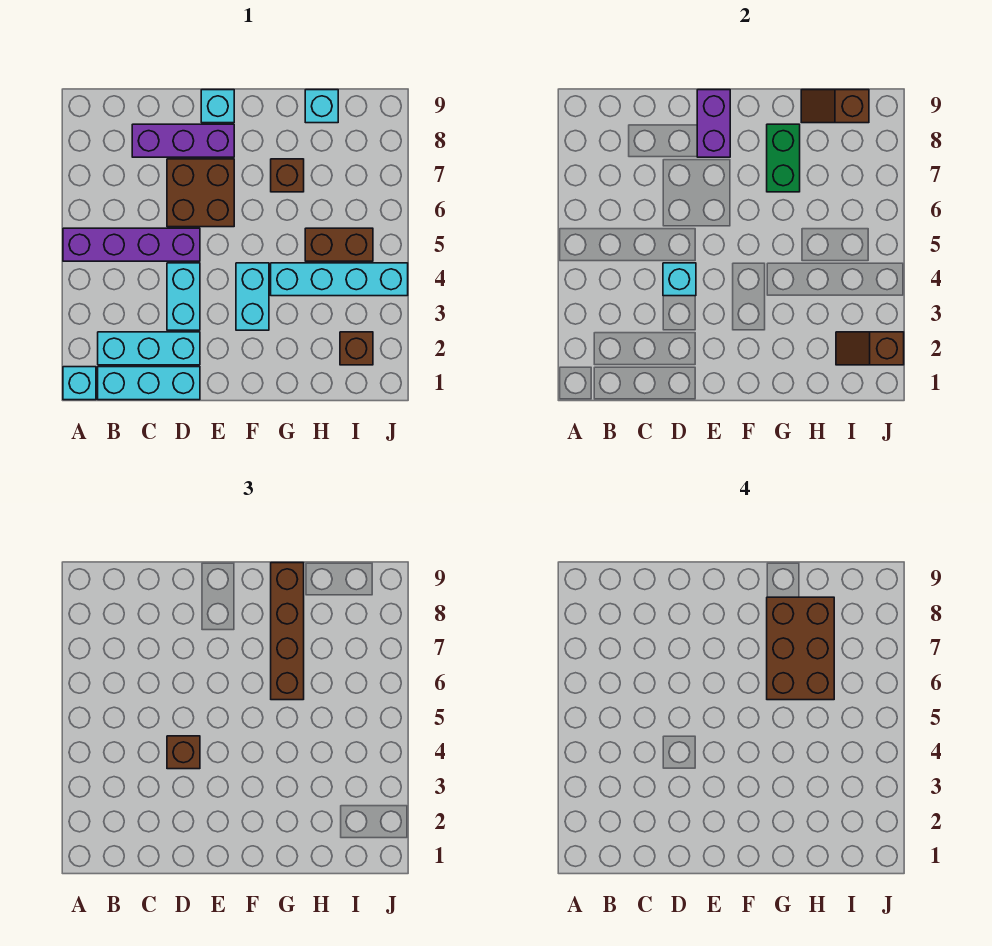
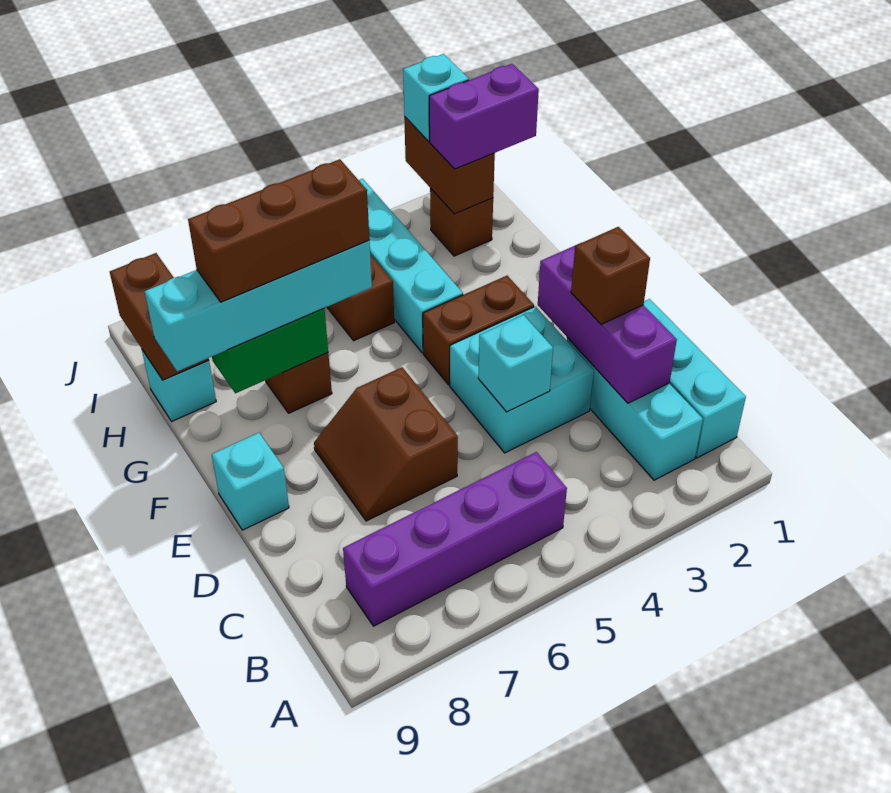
cyan 1x1 brick [63,367,96,400] -> cyan 1x1 brick moved to [403,54,469,141]
purple 1x4 brick [63,228,200,261] -> purple 1x4 brick turned to [343,452,567,626]
purple 1x3 brick [132,124,234,157] -> purple 1x3 brick moved to [538,245,677,403]
cyan 1x2 brick [167,263,200,330] -> cyan 2x2 brick [450,307,594,453]
brown 1x1 brick [167,736,200,769] -> brown 1x1 brick moved to [571,227,650,325]
brown 2x2 brick [167,159,234,227] -> brown 2x2 slope [314,367,458,521]
purple 1x2 brick [697,90,730,157] -> purple 1x2 brick moved to [429,64,539,169]
cyan 1x2 brick [236,263,269,330] -> brown 1x2 brick [423,276,534,385]
brown 1x4 brick [271,563,304,700] -> cyan 1x4 brick [145,240,372,371]
brown 2x3 brick [767,597,834,700] -> brown 1x3 brick [188,159,369,302]
brown 1x2 slope [801,90,869,123] -> brown 1x2 brick [110,253,209,380]
brown 1x2 slope [836,332,904,365] -> brown 1x2 brick [404,117,495,214]

